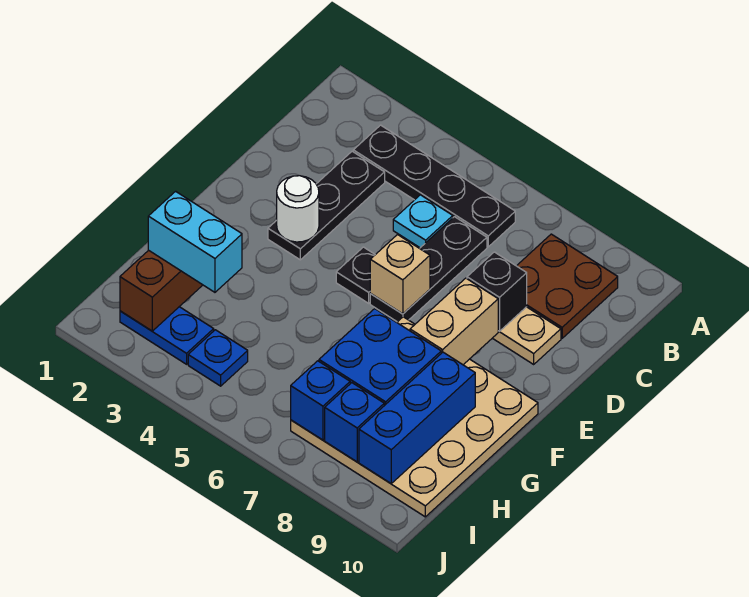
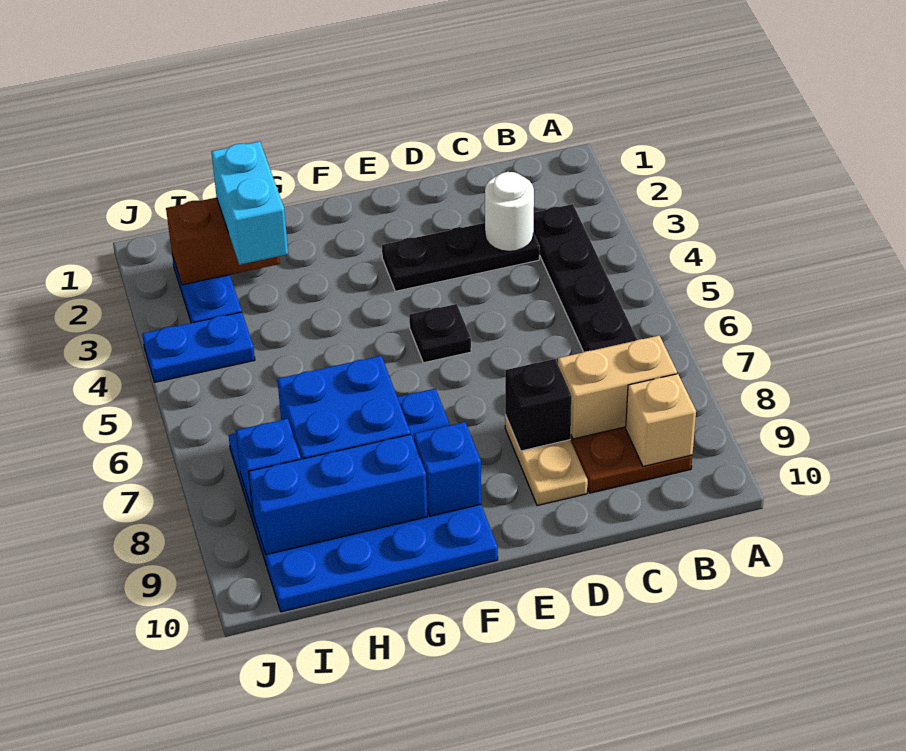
cyan 1x1 plate [393,195,453,248] -> none
black 1x3 plate [370,217,487,322] -> none
white 1x1 round brick [277,176,319,242] -> white 1x1 round brick moved to [485,172,534,251]
tan 1x1 brick [370,235,430,314] -> tan 1x1 brick moved to [626,374,696,466]
tan 1x2 brick [410,278,498,365] -> tan 1x2 brick moved to [558,335,677,439]
tan 4x4 plate [291,317,538,517] -> blue 4x4 plate [229,389,498,612]
blue 1x1 plate [188,330,248,386] -> blue 1x2 plate [142,312,255,382]
blue 1x1 brick [291,361,350,440] -> blue 1x1 brick moved to [414,422,481,516]

